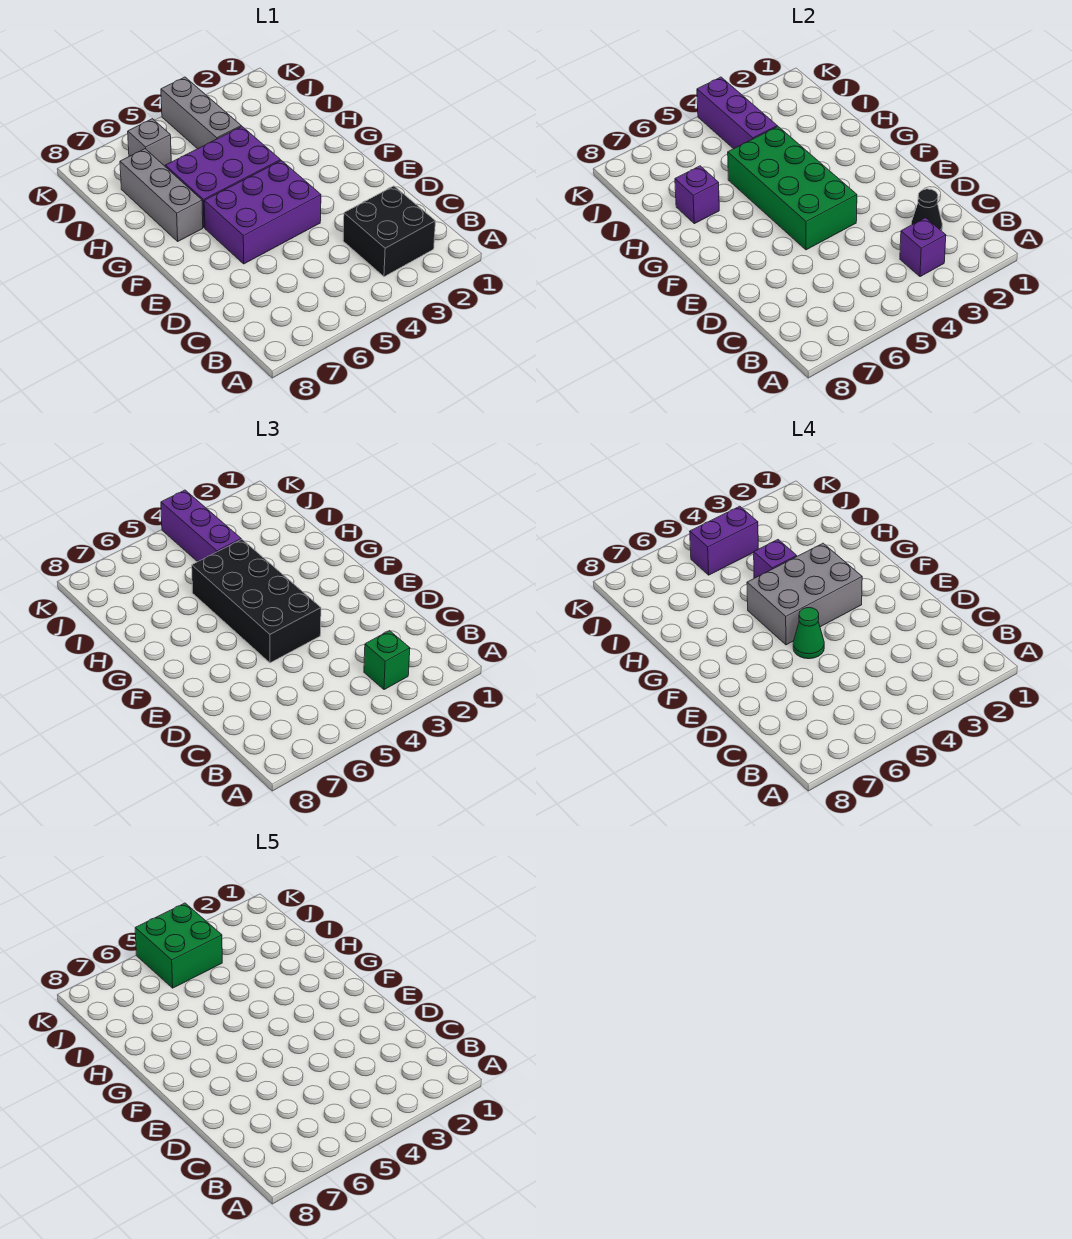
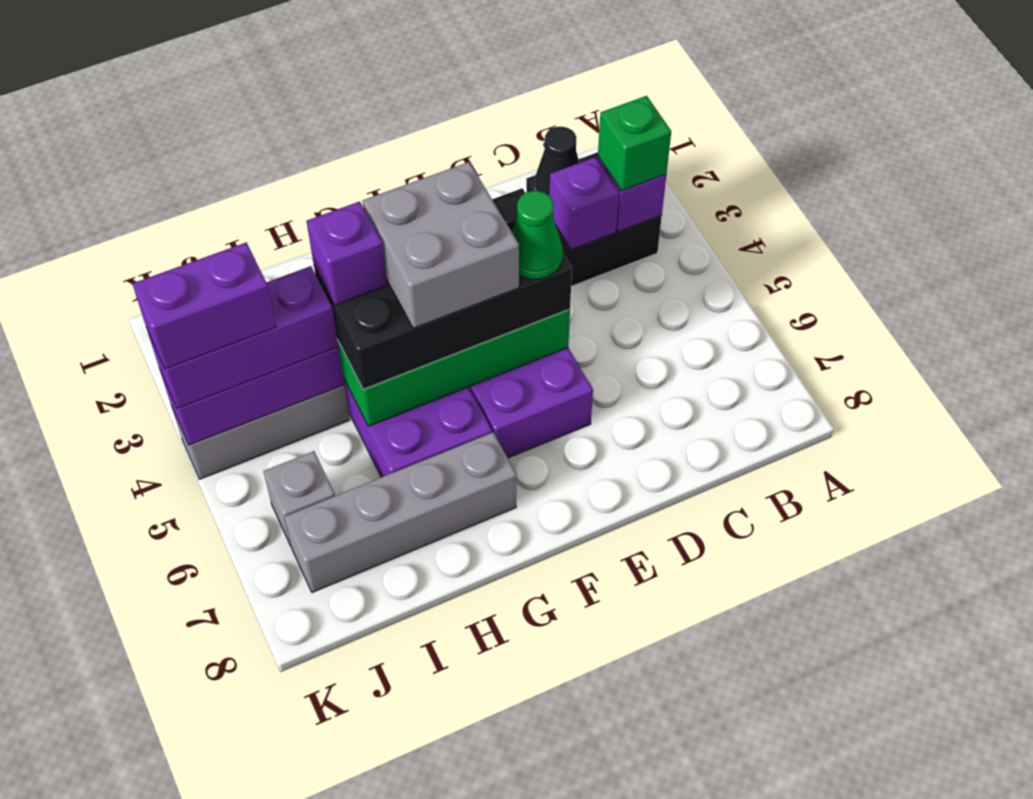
grey 2x3 brick [747,543,862,645] -> grey 2x2 brick [363,162,519,328]
grey 1x3 brick [120,149,203,241] -> grey 1x4 brick [284,432,516,593]
purple 1x1 brick [675,166,719,224] -> purple 1x1 brick moved to [549,157,619,249]
purple 1x2 brick [690,506,758,575] -> purple 1x2 brick turned to [132,243,276,369]
green 2x2 brick [135,903,222,988] -> none

